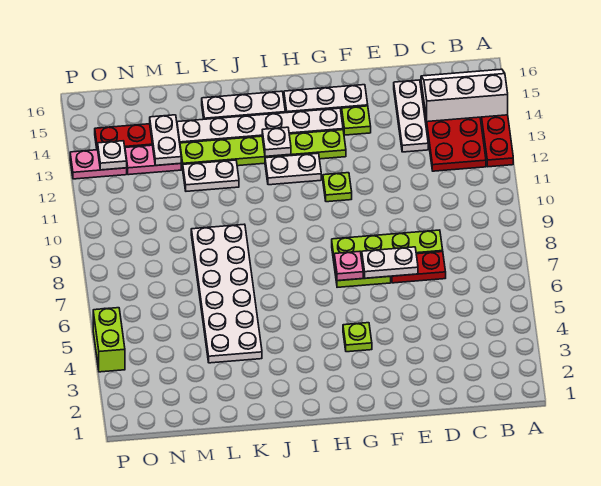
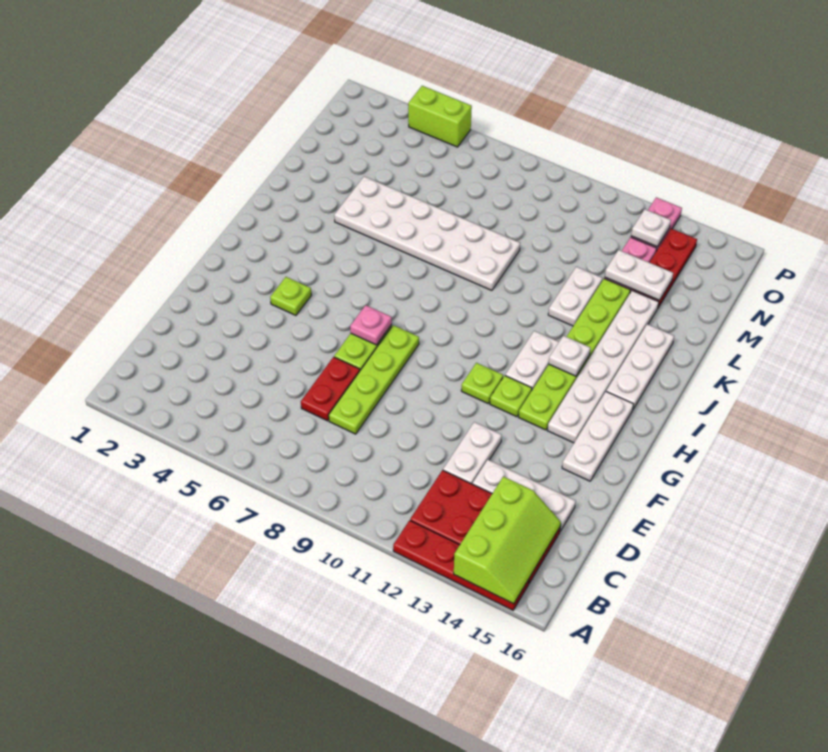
white 2x3 slope [421,69,508,122] -> lime 2x3 slope [454,476,561,604]
white 1x2 plate [362,247,418,278] -> white 1x2 plate moved to [443,422,502,484]
lime 1x1 plate [342,106,371,135] -> lime 1x1 plate moved to [490,376,532,417]

